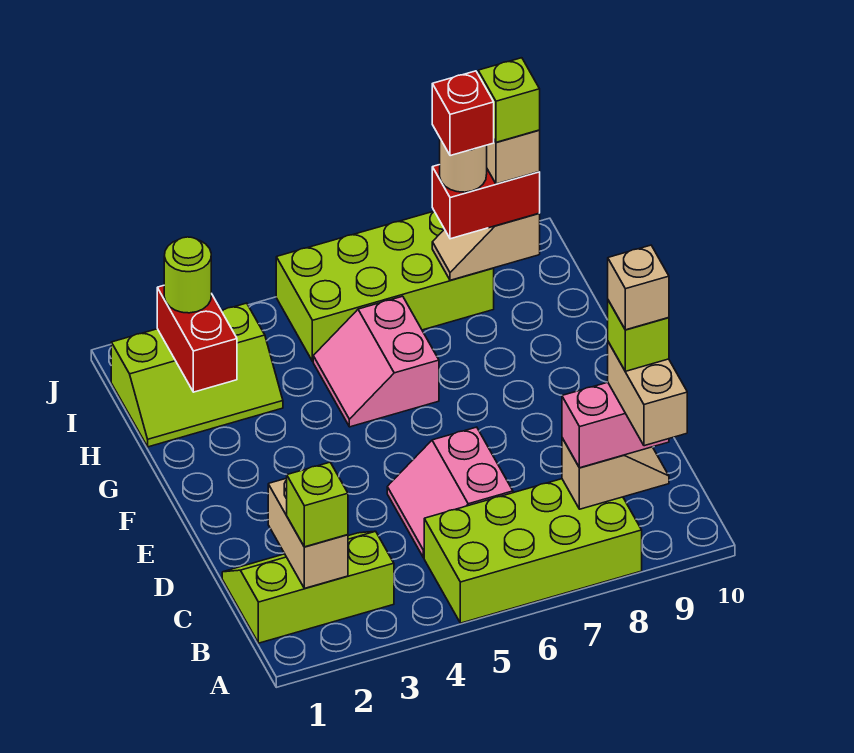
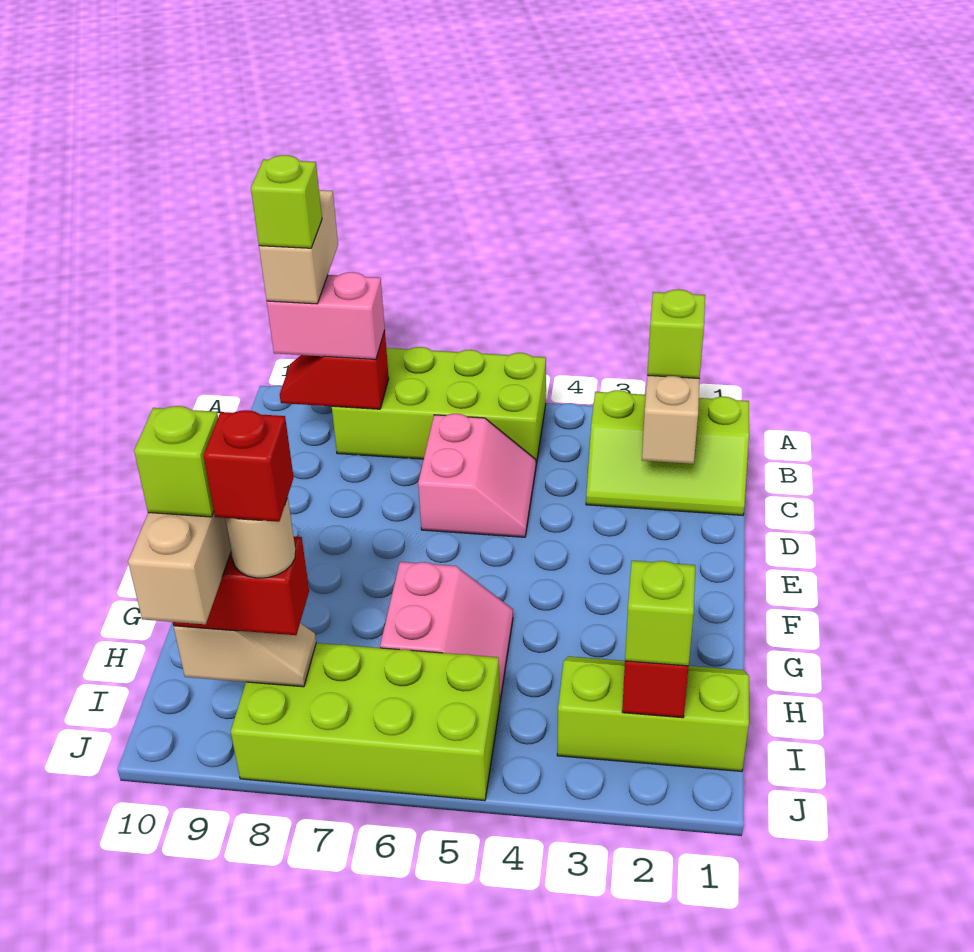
tan 1x2 slope [562,438,669,509] -> red 1x2 slope [280,331,389,409]
tan 1x1 brick [608,245,669,330] -> none
lime 1x1 round brick [164,237,211,313] -> lime 1x1 brick [625,561,695,666]

